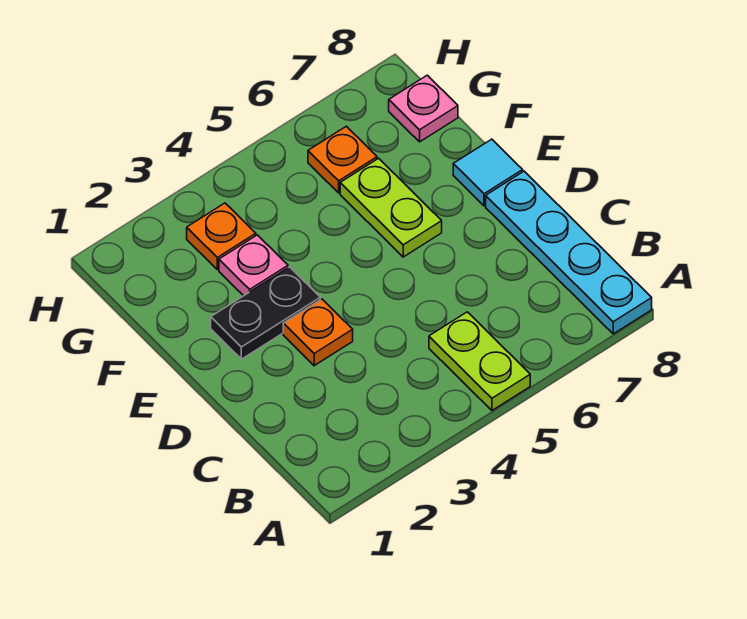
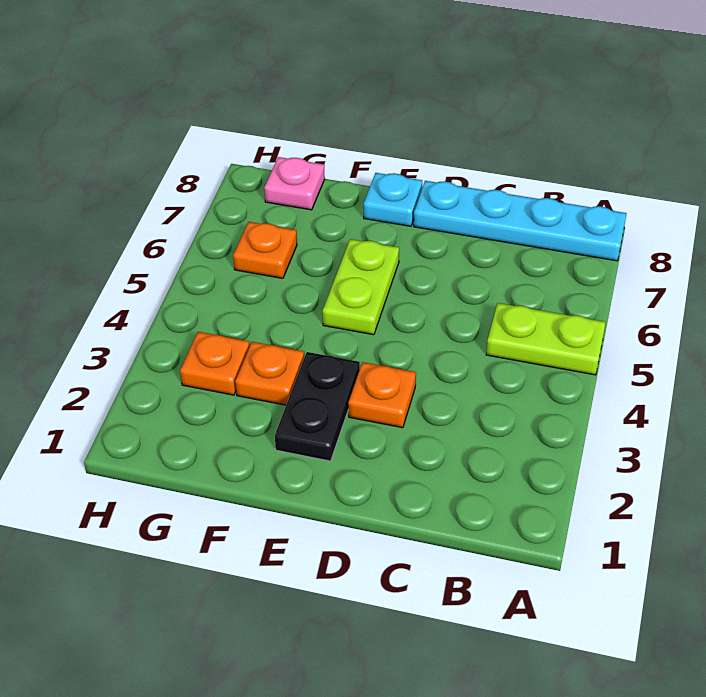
lime 1x2 plate [340,158,442,257] -> lime 1x2 plate turned to [323,239,399,335]
cyan 1x1 tile [453,139,523,206] -> cyan 1x1 plate [364,173,422,226]
pink 1x1 plate [219,235,288,296] -> orange 1x1 plate [235,342,304,405]

